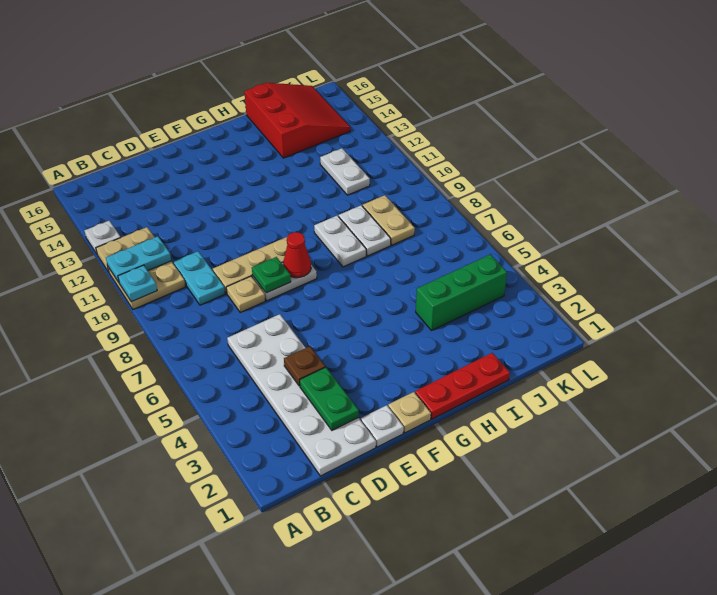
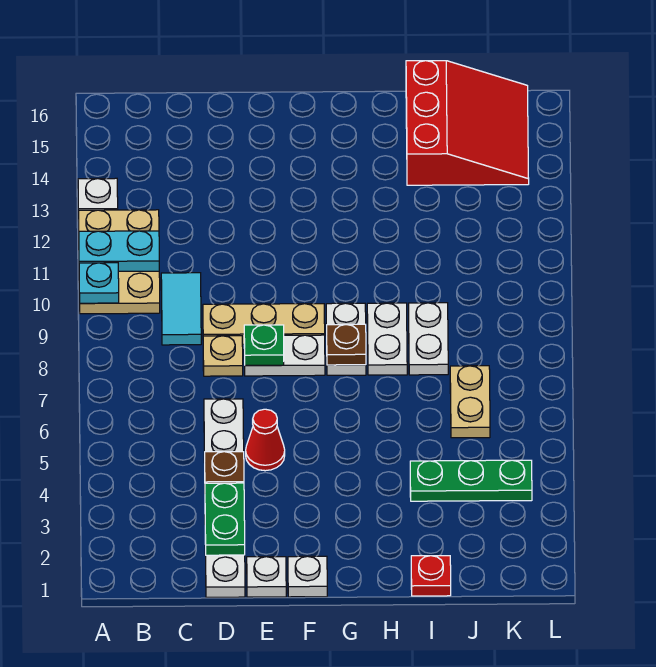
white 2x6 plate [227,314,376,476] -> white 1x6 plate [204,399,245,597]
cyan 1x2 plate [173,251,225,305] -> cyan 1x2 tile [161,273,201,345]
tan 1x1 plate [388,392,431,433] -> white 1x1 plate [288,556,327,597]
red 1x1 cone [283,232,311,278] -> red 1x1 cone moved to [246,409,285,471]
red 1x3 plate [415,353,510,419] -> red 1x1 plate [411,556,451,596]
none -> brown 1x1 plate [327,324,366,365]
green 1x3 brick [416,254,507,330] -> green 1x3 plate [410,460,532,501]
tan 1x2 plate [363,195,415,245] -> tan 1x2 plate moved to [450,366,490,438]
white 1x2 plate [320,148,370,195] -> white 1x2 plate moved to [326,303,366,375]

